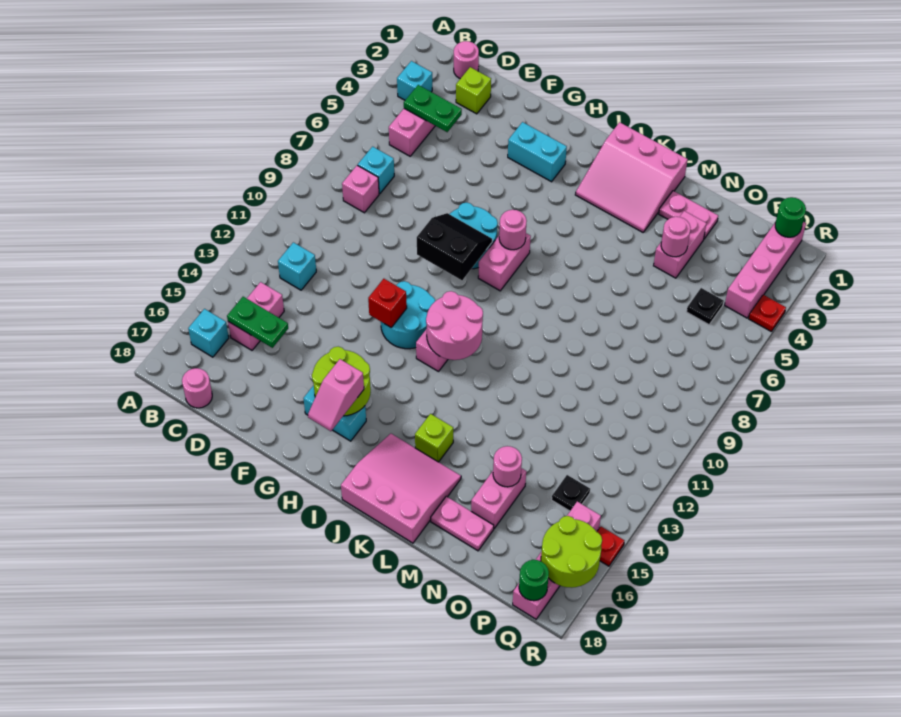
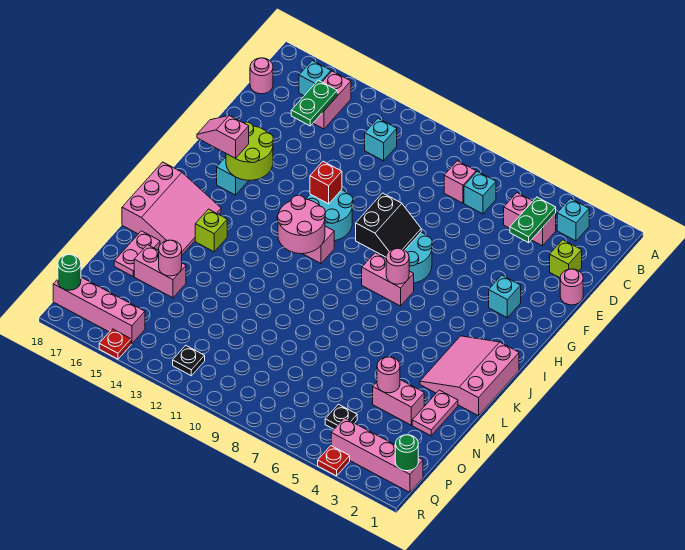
pink 1x1 round brick [454,41,479,79] -> pink 1x1 round brick moved to [560,269,583,305]
pink 1x2 brick [228,282,284,350] -> pink 1x2 brick turned to [313,71,351,129]
cyan 1x2 brick [508,122,567,182] -> cyan 1x1 brick [489,275,521,318]
black 1x1 plate [552,475,590,511] -> black 1x1 plate moved to [173,345,205,376]
lime 2x2 round brick [541,516,602,588] -> none

